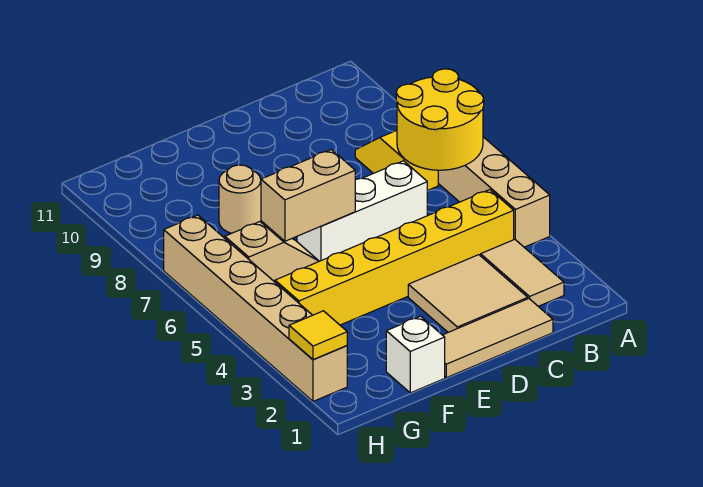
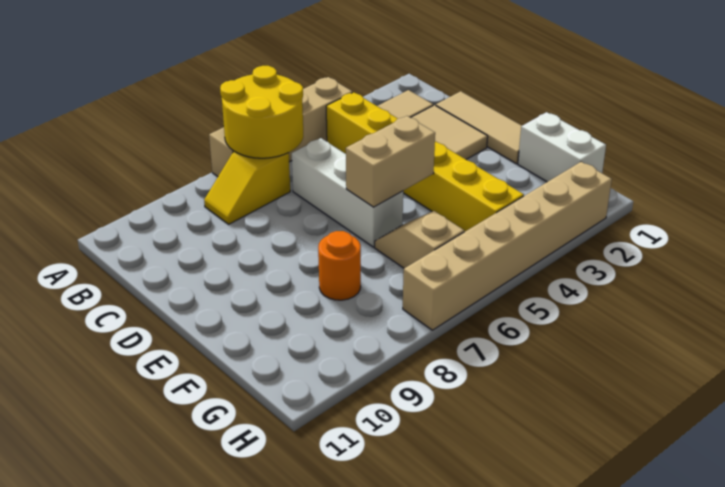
tan 1x2 brick [261,150,355,241] -> tan 1x2 brick turned to [346,116,435,207]
white 1x1 brick [386,316,445,393] -> white 1x2 brick [518,112,606,182]
tan 1x1 round brick [219,165,261,233] -> orange 1x1 round brick [318,231,361,300]
yellow 1x1 tile [289,311,347,360] -> none

